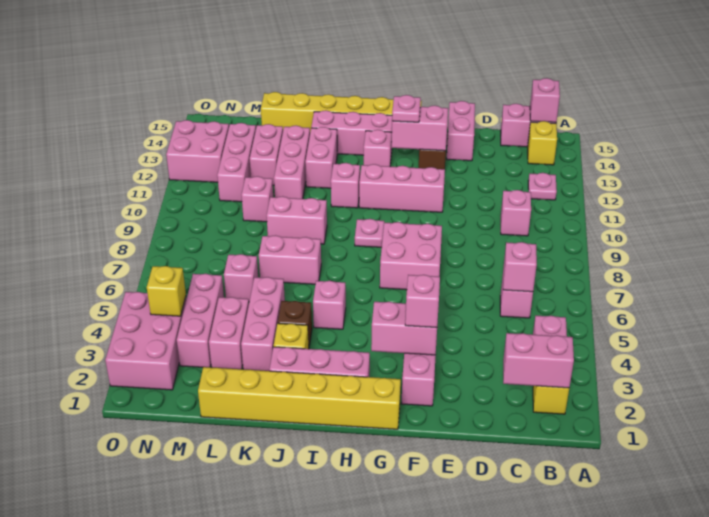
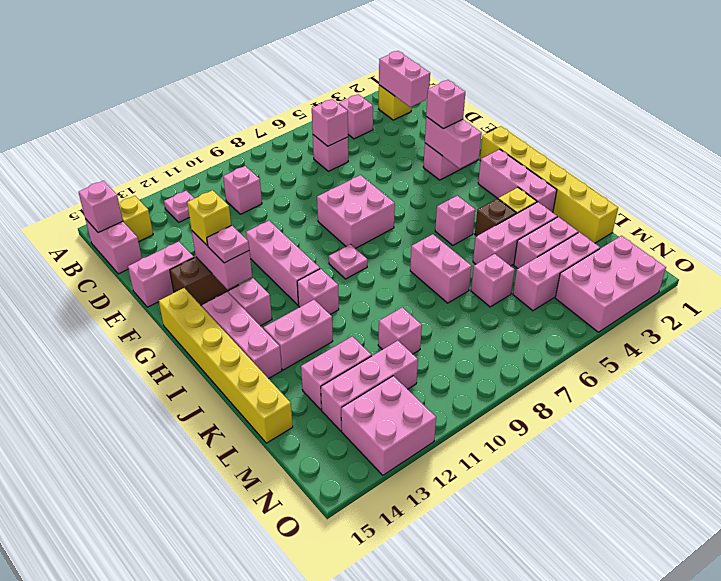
pink 1x2 brick [267,196,327,244] -> none
pink 1x3 brick [274,126,310,199] -> none
yellow 1x1 brick [147,266,186,316] -> yellow 1x1 brick moved to [187,190,231,246]

